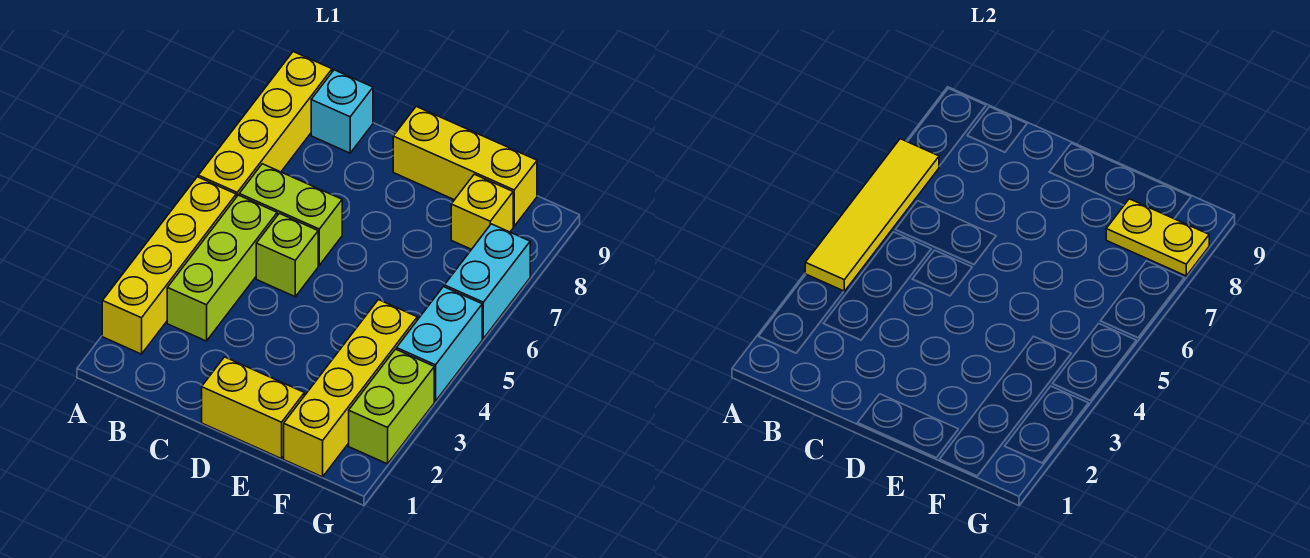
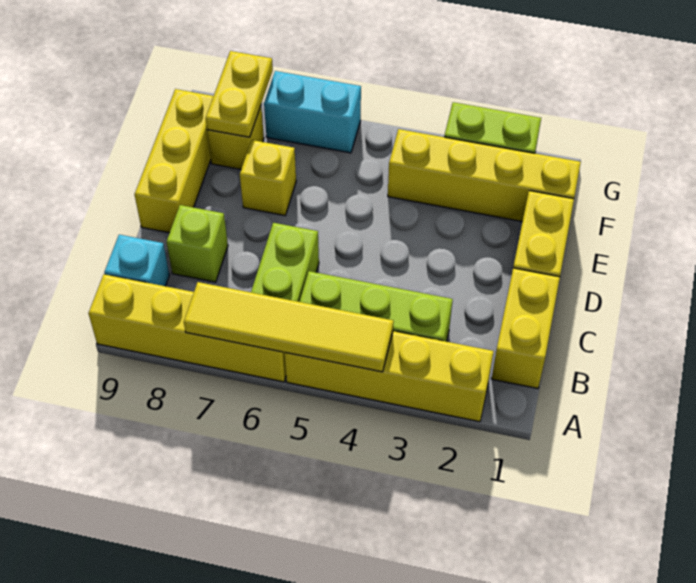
none -> yellow 1x2 brick [492,268,560,388]
lime 1x1 brick [256,213,318,297] -> lime 1x1 brick moved to [167,205,228,282]
none -> yellow 1x1 brick [240,140,296,216]
cyan 1x2 brick [396,287,482,401] -> none

